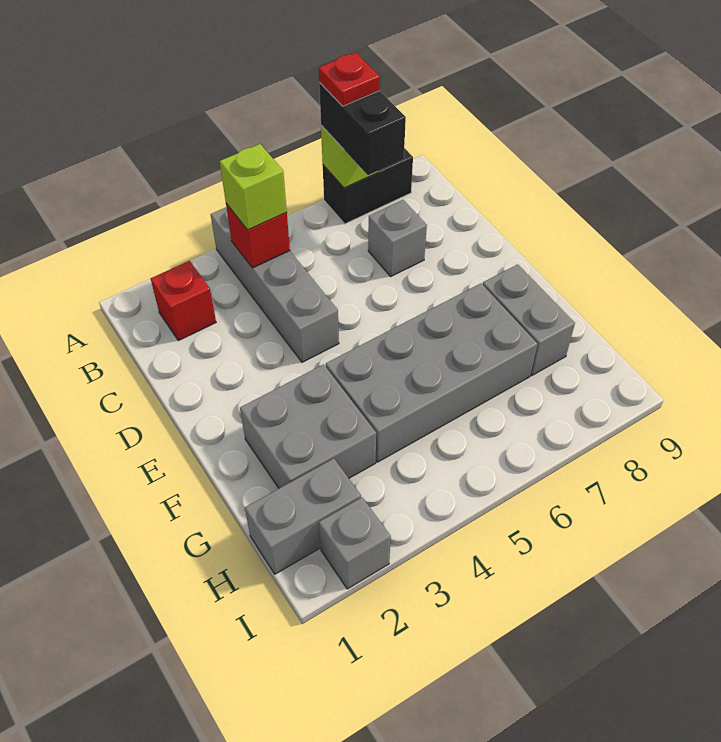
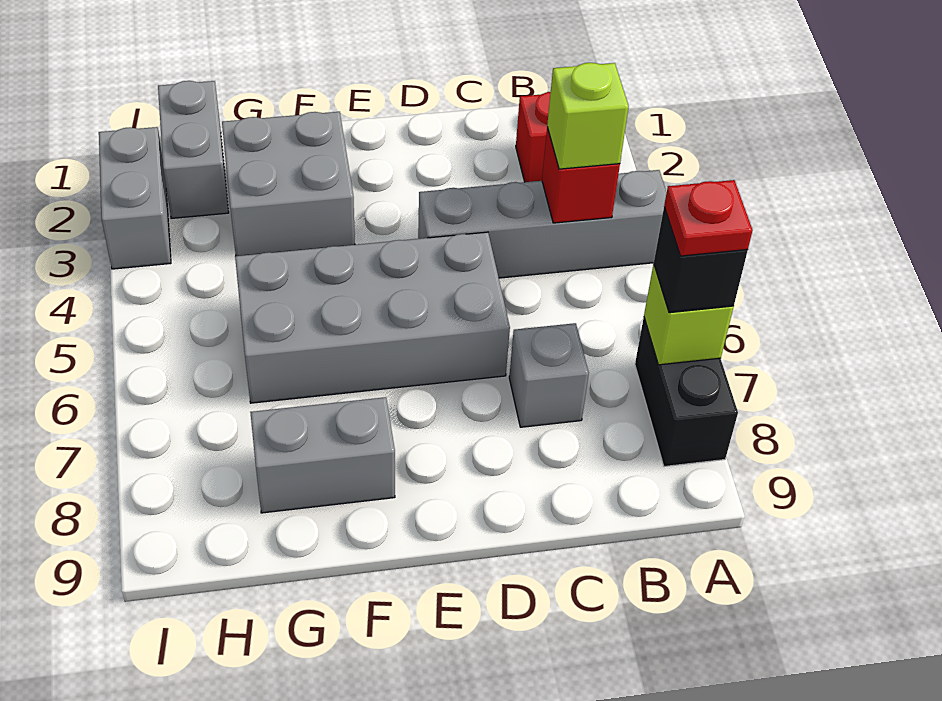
black 1x2 brick [319,83,406,175] -> black 1x1 brick [654,207,748,313]
grey 2x4 brick [326,284,538,462] -> grey 2x4 brick turned to [235,232,510,403]
grey 1x1 brick [319,497,391,589] -> grey 1x2 brick [99,127,171,269]

